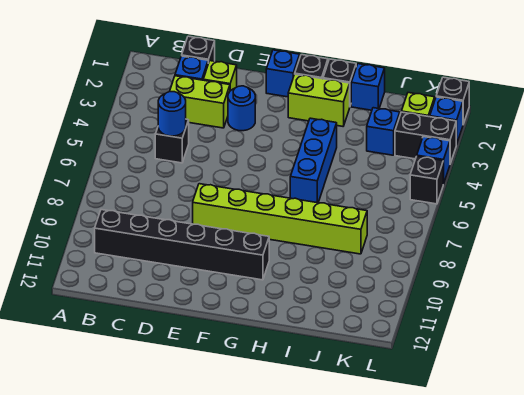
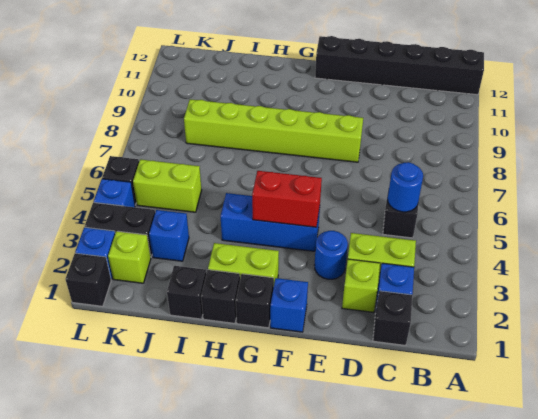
black 1x6 brick [95,210,269,280] -> black 1x6 brick moved to [315,36,484,95]
none -> red 1x2 brick [252,171,322,227]
blue 1x3 brick [290,118,337,203] -> blue 1x3 brick turned to [221,193,320,251]
blue 1x1 brick [351,64,385,110] -> black 1x1 brick [167,266,206,319]
none -> lime 1x2 brick [133,159,202,212]

